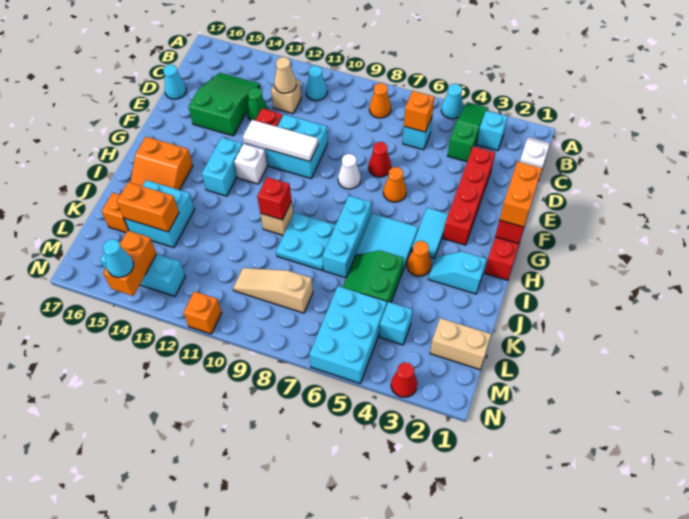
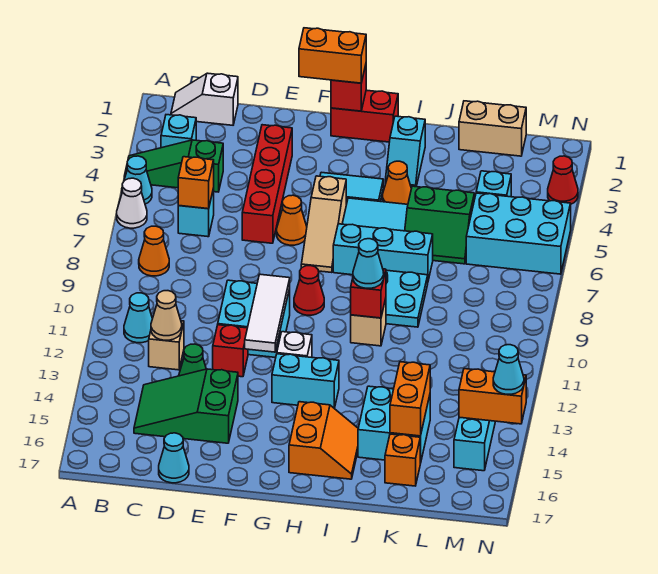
red 1x4 brick [443,146,495,245] -> red 1x4 brick turned to [242,125,292,243]
red 1x1 cone [368,142,391,177] -> red 1x1 cone moved to [294,266,324,315]
white 1x1 cone [338,154,361,189] -> white 1x1 cone moved to [117,178,147,228]
none -> cyan 1x1 cone [353,239,384,288]
tan 1x2 brick [430,318,491,370] -> tan 1x2 brick turned to [459,101,526,156]
tan 1x3 slope [233,268,313,313] -> tan 1x3 slope moved to [301,176,346,273]
orange 1x1 brick [184,291,221,334] -> none

